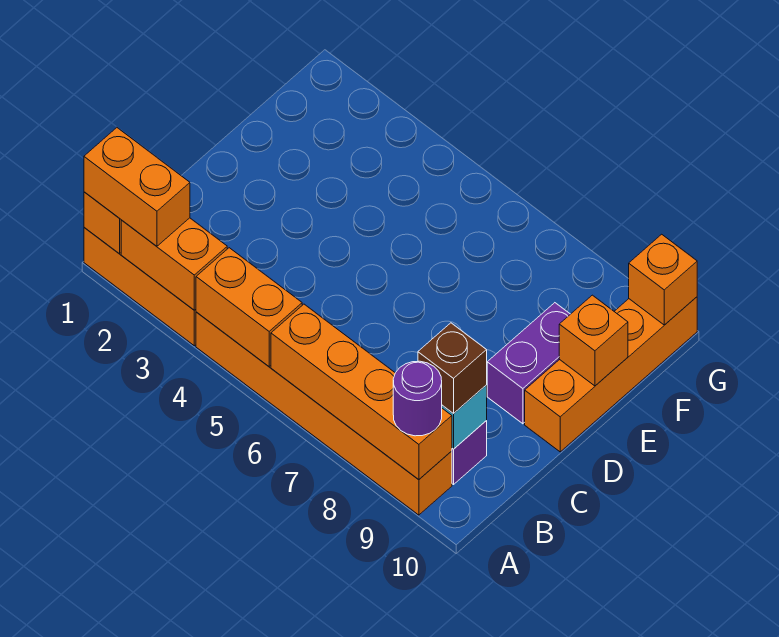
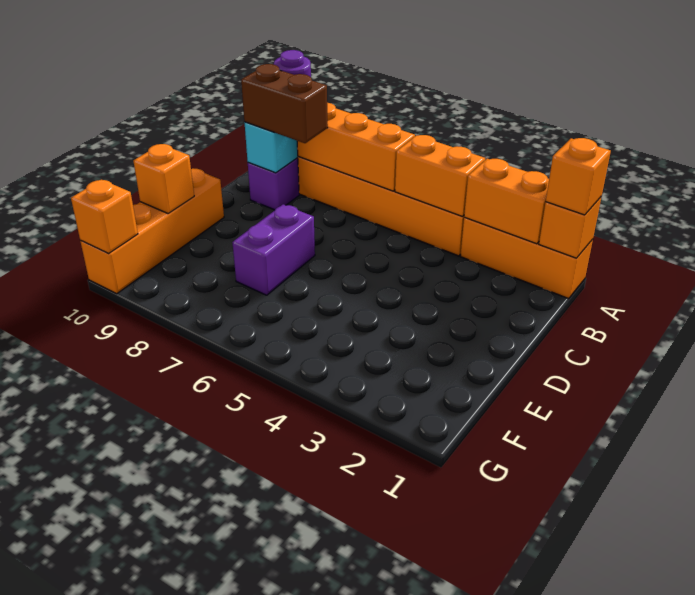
orange 1x2 brick [84,128,190,246] -> orange 1x1 brick [546,138,611,215]
brown 1x1 brick [418,323,487,414] -> brown 1x2 brick [241,64,328,143]
purple 1x2 brick [487,303,570,424] -> purple 1x2 brick moved to [232,204,315,295]

